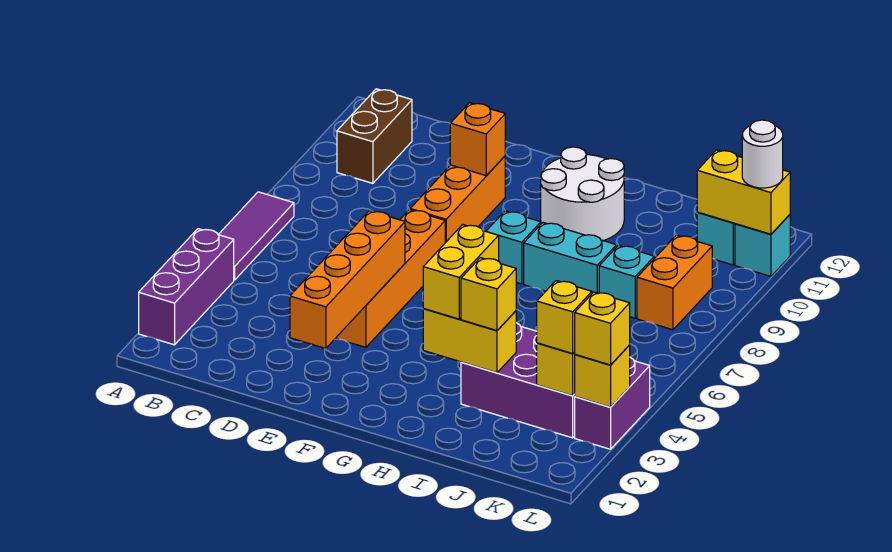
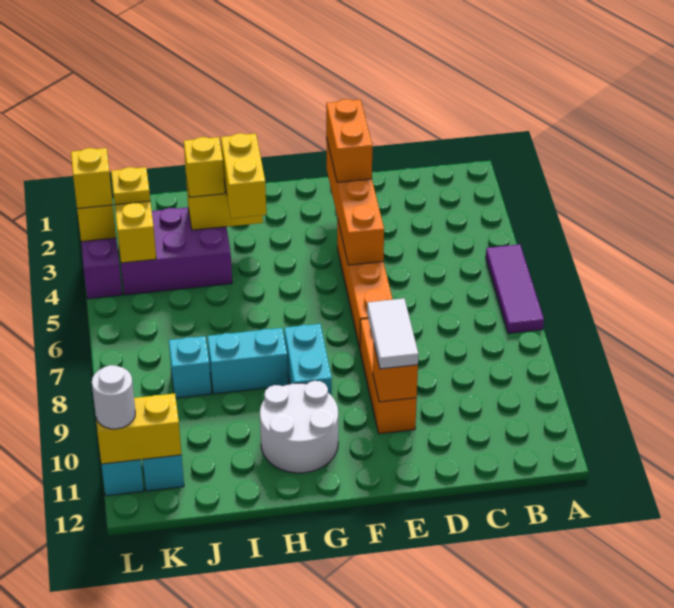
purple 1x3 brick [139,229,234,345] -> none
brown 1x2 brick [337,89,412,183] -> none
none -> white 1x2 tile [367,298,418,369]
cyan 1x1 brick [486,211,541,284] -> cyan 1x2 brick [284,324,332,396]
yellow 1x1 brick [537,281,592,353] -> yellow 1x1 plate [111,167,150,205]
orange 1x2 brick [637,235,712,330] -> orange 1x2 brick moved to [326,99,372,182]

